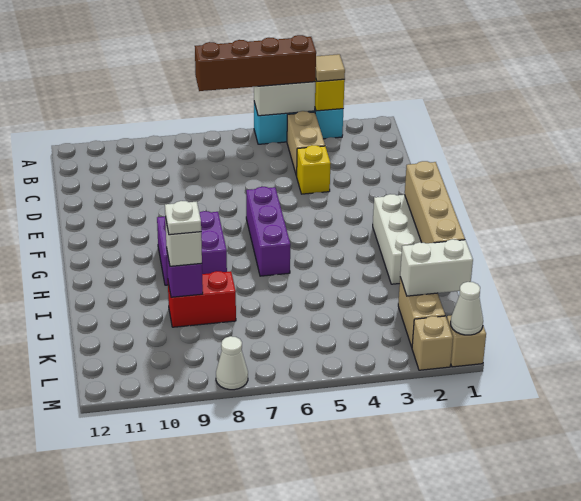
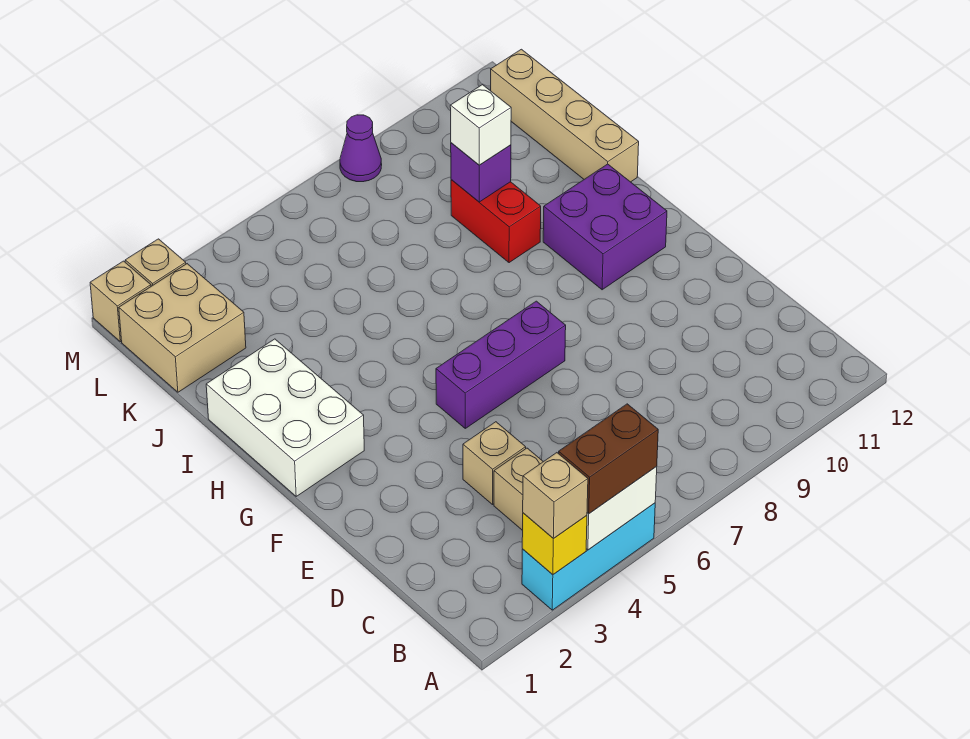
tan 1x1 tile [316,54,345,82] -> tan 1x1 brick [523,453,588,539]
brown 1x4 brick [195,35,316,91] -> brown 1x2 brick [559,404,658,514]
yellow 1x1 brick [297,145,331,194] -> tan 1x1 brick [463,422,526,504]
purple 1x3 brick [246,186,290,276] -> purple 1x3 brick turned to [436,301,566,428]
tan 1x4 brick [405,161,465,243] -> tan 1x4 brick moved to [491,49,639,182]
purple 2x2 brick [157,211,227,285] -> purple 2x2 brick moved to [543,164,667,290]
red 1x2 brick [168,271,236,327] -> red 1x2 brick turned to [451,180,541,263]
white 1x1 plate [165,201,201,235] -> none
white 1x2 brick [400,239,473,296] -> none
tan 1x2 brick [398,277,445,347] -> tan 2x2 brick [119,264,246,392]
white 1x1 cone [451,282,483,335] -> none
white 1x1 cone [216,336,248,390] -> purple 1x1 cone [340,115,382,182]

